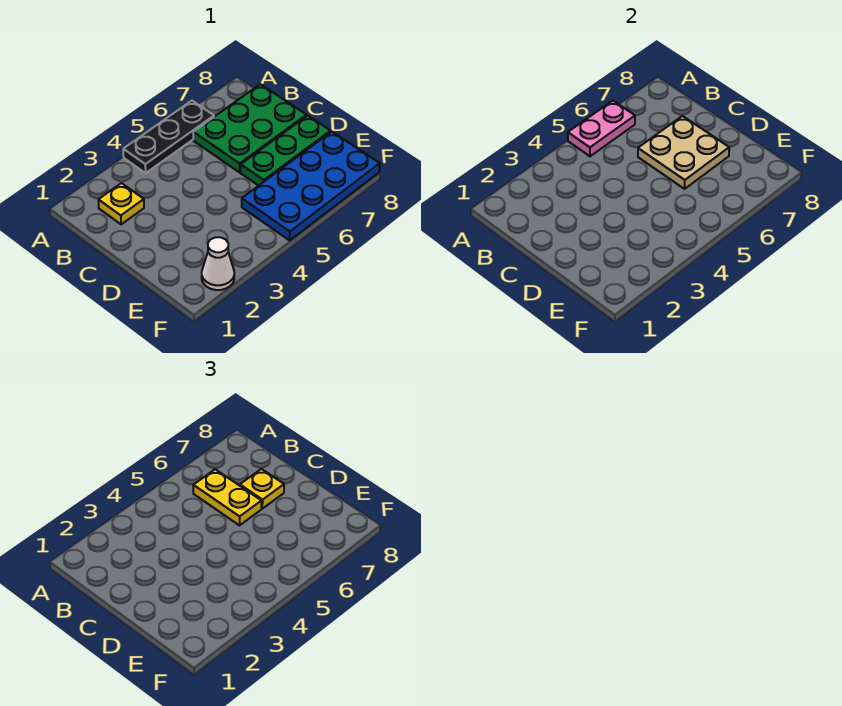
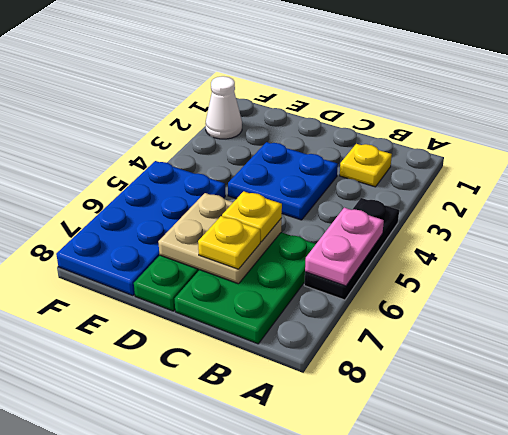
yellow 1x2 plate [193,469,261,525] -> yellow 1x1 plate [222,191,282,242]
none -> blue 2x2 plate [228,142,338,220]

